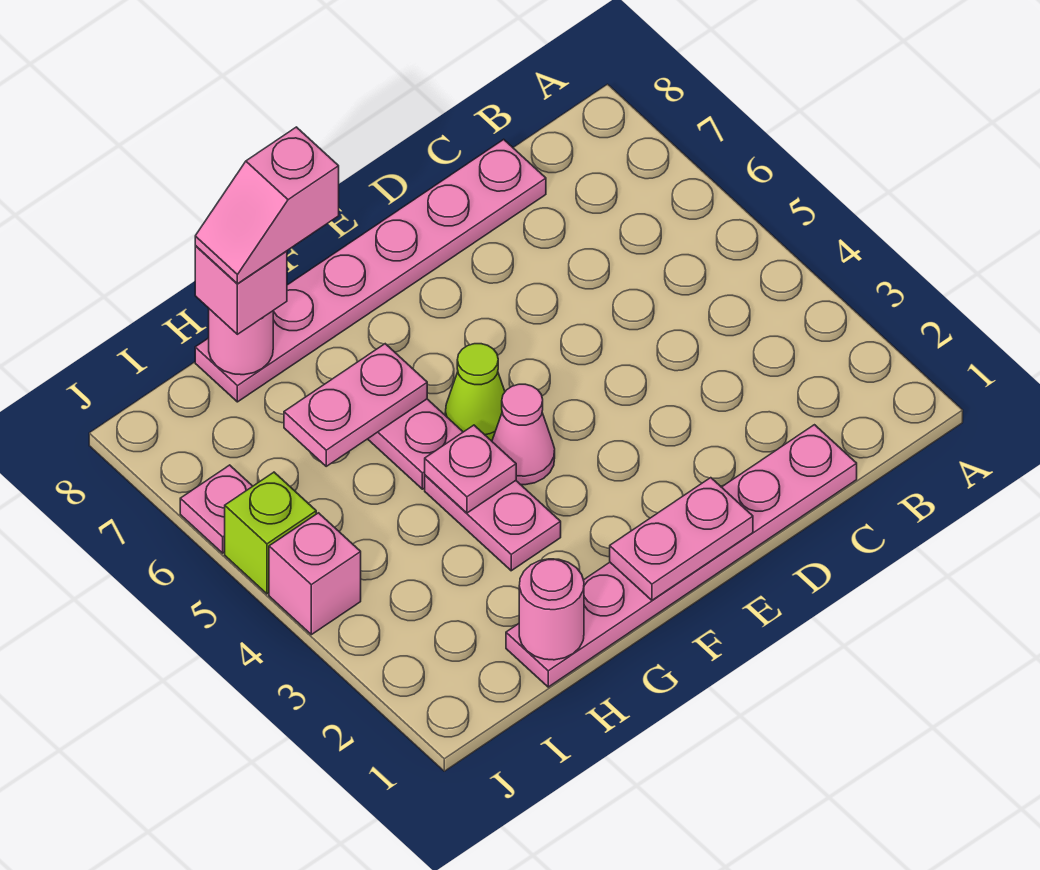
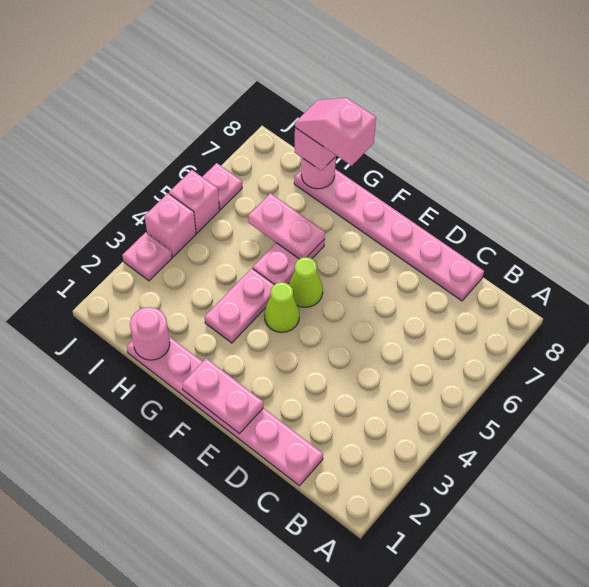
pink 1x1 cone [492,384,555,485] -> lime 1x1 cone [264,282,299,332]
pink 1x1 plate [425,425,516,513] -> pink 1x1 plate moved to [122,232,172,281]
lime 1x1 brick [225,472,316,594] -> pink 1x1 brick [169,170,219,233]

